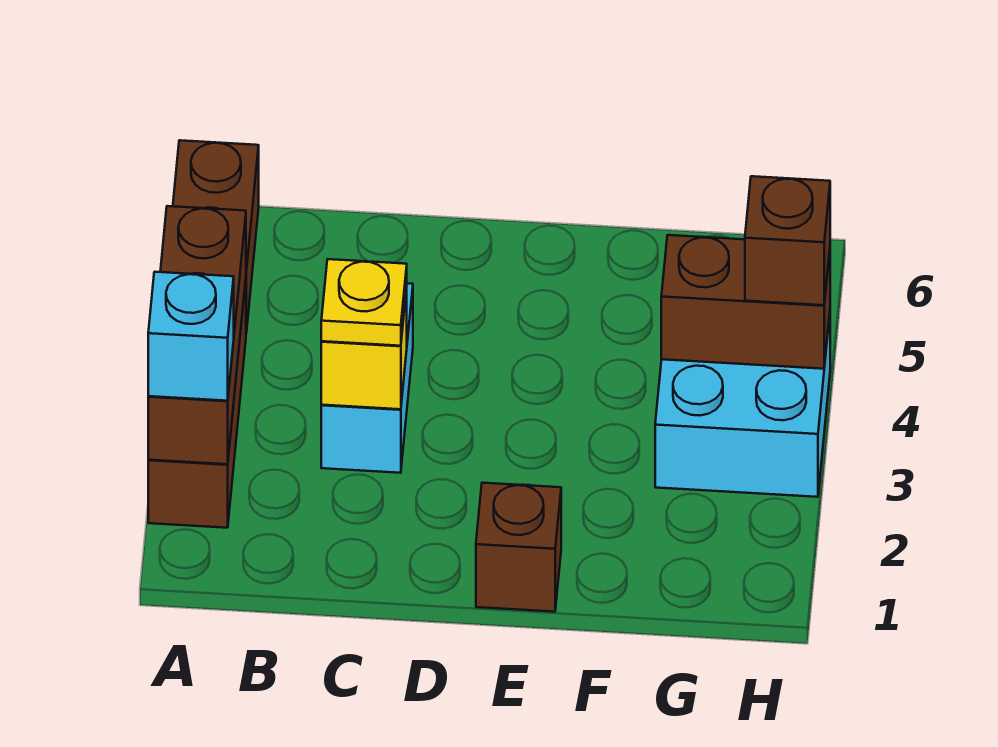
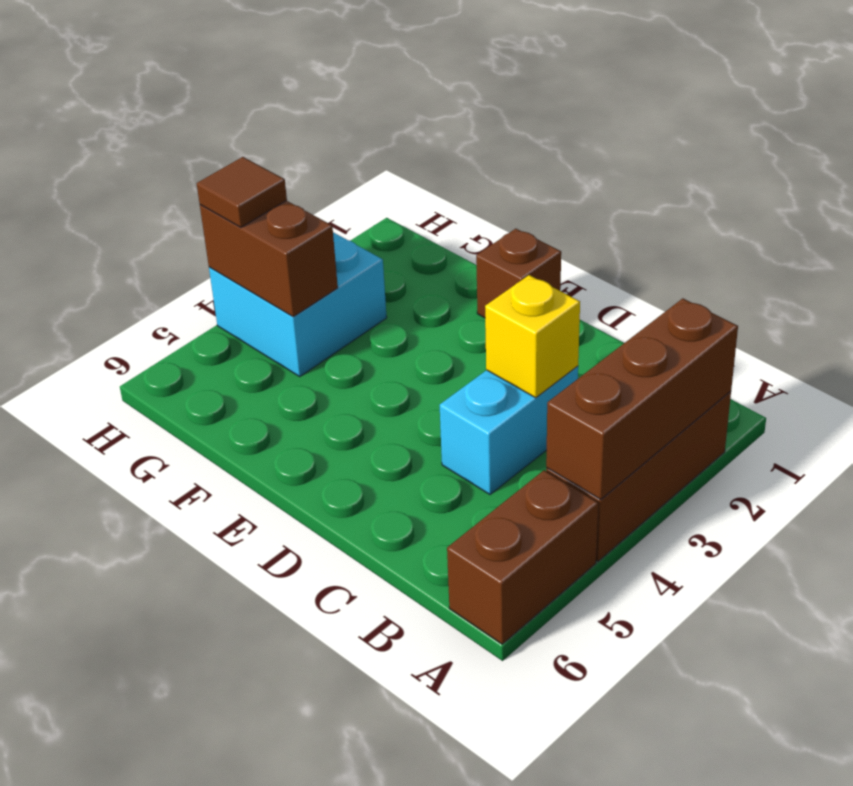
cyan 1x1 brick [148,272,234,401] -> none
yellow 1x1 plate [321,259,407,346] -> none
brown 1x1 brick [745,176,830,305] -> brown 1x1 tile [197,157,287,227]

